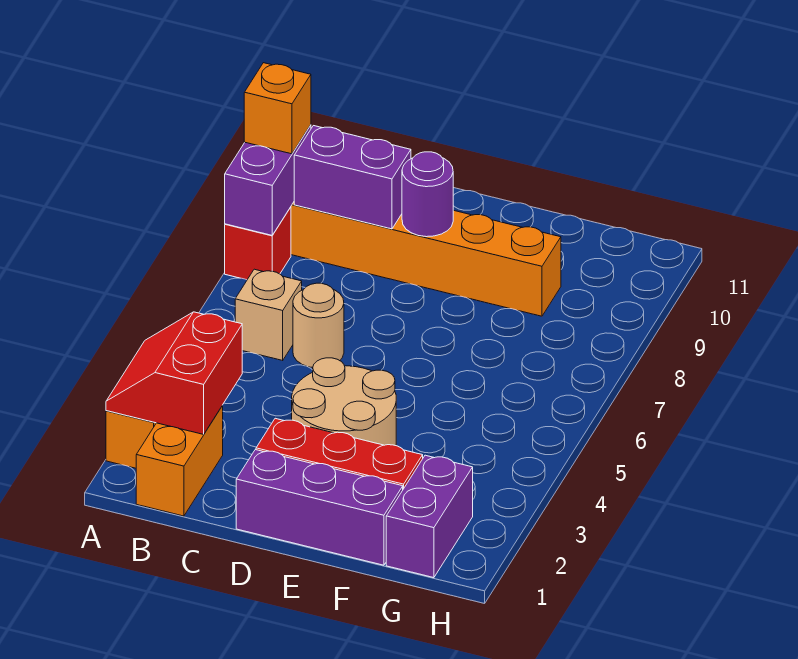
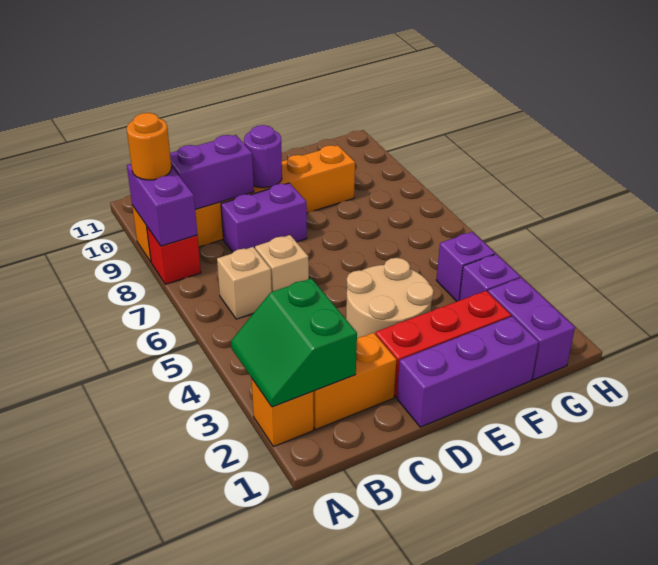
red 2x2 slope [106,312,242,434] -> green 2x2 slope [231,278,357,407]
orange 1x1 brick [244,63,311,154] -> orange 1x1 round brick [127,113,171,180]
orange 1x2 brick [136,406,223,516] -> orange 1x2 brick turned to [313,333,396,429]
tan 1x1 round brick [293,283,344,368] -> tan 1x1 brick [255,235,309,292]
none -> purple 1x2 brick [221,183,307,252]
none -> purple 1x1 brick [460,254,520,300]
none -> purple 1x1 brick [436,232,495,301]

